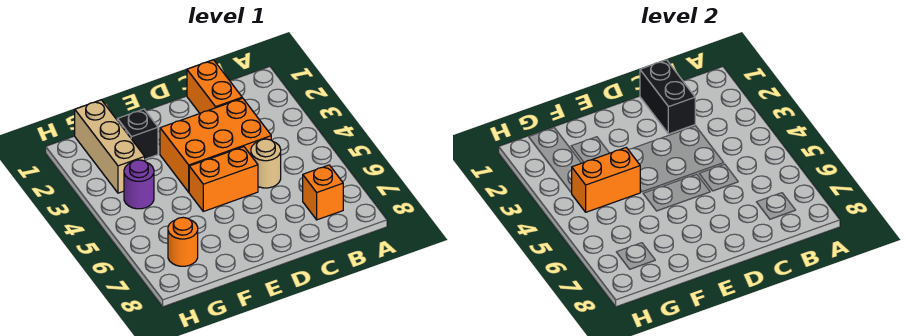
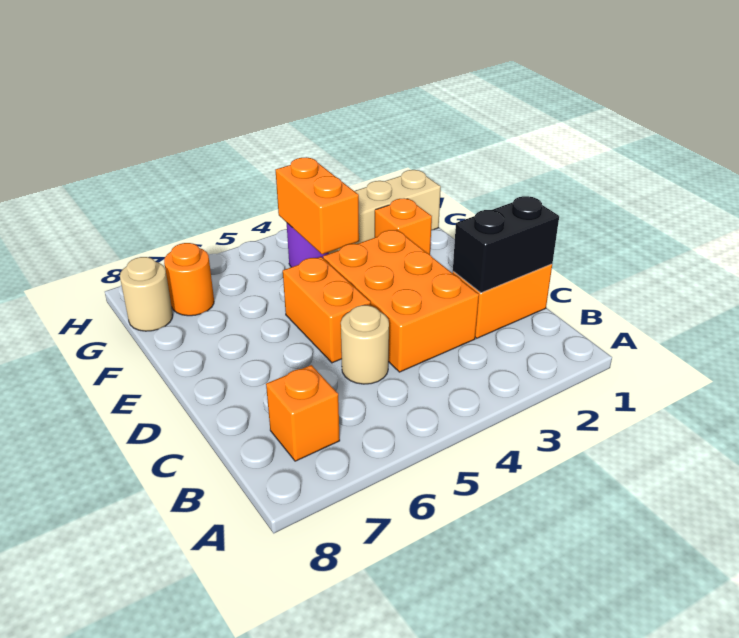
black 1x1 brick [117,109,158,159] -> orange 1x1 brick [375,198,432,254]
none -> tan 1x1 round brick [120,257,173,331]

